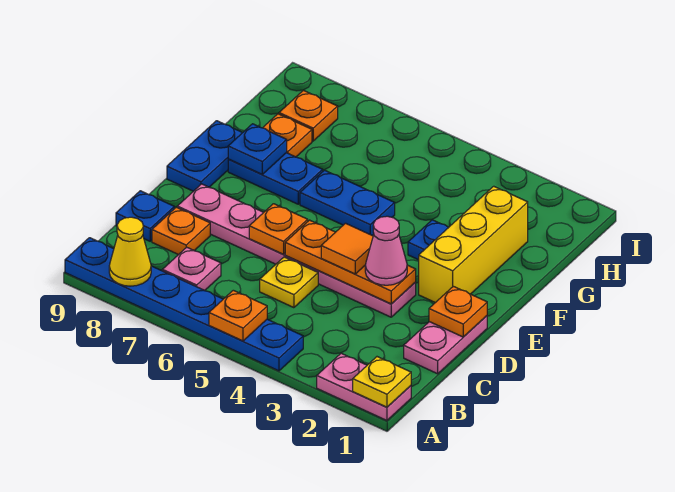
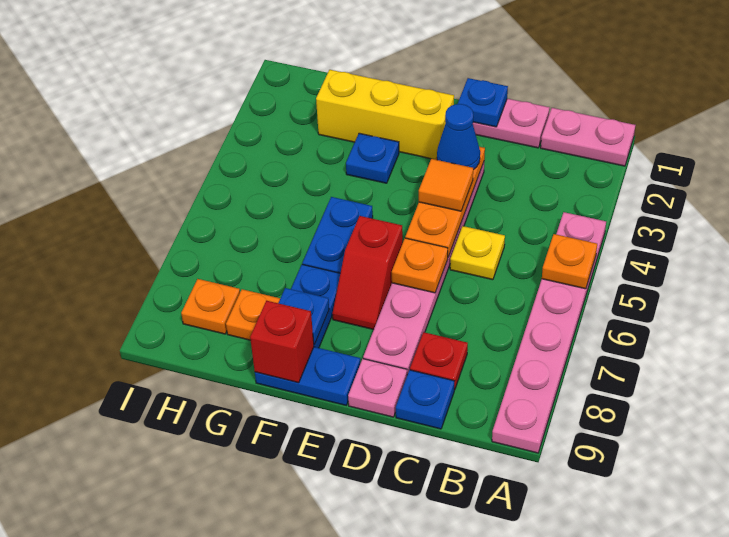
pink 1x2 plate [317,353,411,421] -> pink 1x2 plate turned to [541,108,635,166]
yellow 1x1 plate [353,357,411,407] -> none
blue 1x6 plate [65,238,303,371] -> pink 1x6 plate [492,212,606,453]
yellow 1x1 cone [109,217,151,286] -> none
pink 1x1 plate [162,247,221,291] -> pink 1x1 plate moved to [348,359,407,417]
orange 1x1 plate [152,207,210,255] -> red 1x1 plate [410,332,468,390]
orange 1x1 plate [429,286,487,337] -> blue 1x1 plate [458,78,508,127]
pink 1x1 cone [365,216,407,285] -> blue 1x1 cone [437,104,480,170]
none -> red 1x2 slope [333,216,403,330]
none -> red 1x1 brick [250,301,314,383]

